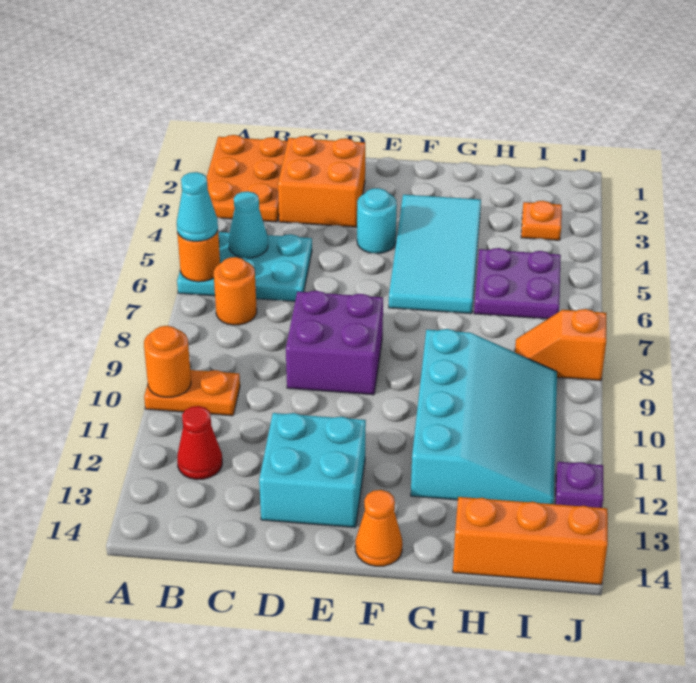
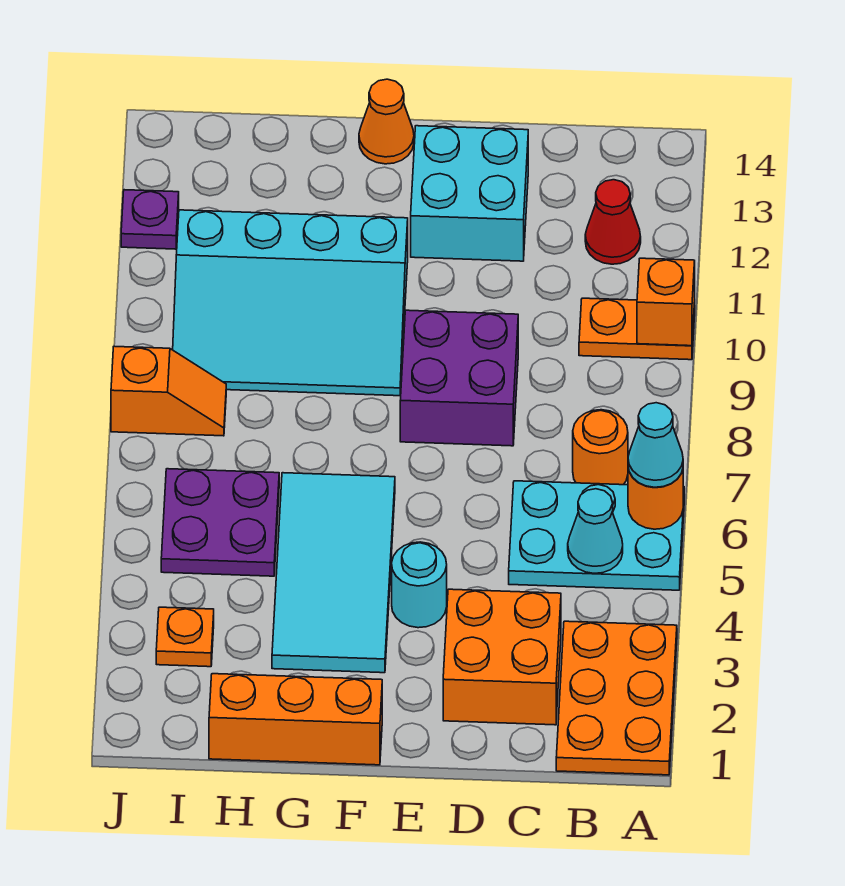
orange 1x1 round brick [144,326,191,397] -> orange 1x1 brick [637,258,695,346]
cyan 3x4 slope [411,329,557,504] -> cyan 3x4 slope turned to [173,210,408,396]
orange 1x3 brick [453,497,608,585] -> orange 1x3 brick moved to [209,674,382,765]

